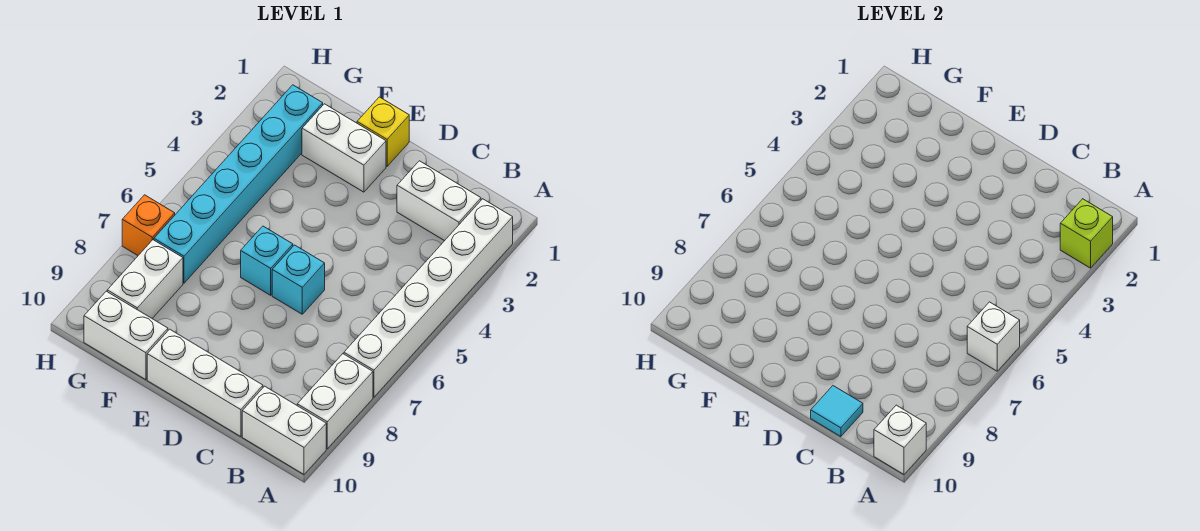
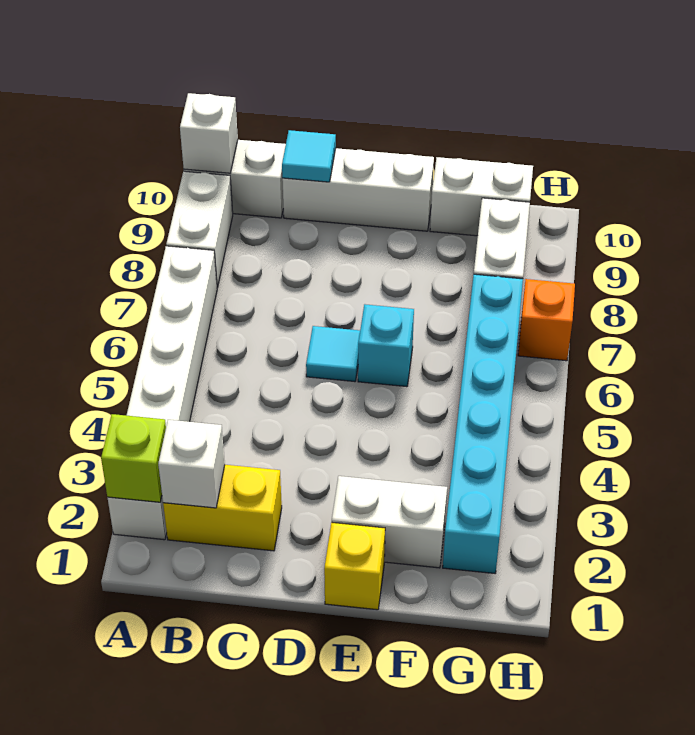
white 1x1 brick [967,302,1020,371] -> white 1x1 brick moved to [158,420,225,508]
white 1x2 brick [397,161,481,241] -> yellow 1x2 brick [163,465,282,551]
cyan 1x1 brick [272,245,325,314] -> cyan 1x1 tile [306,326,360,382]

